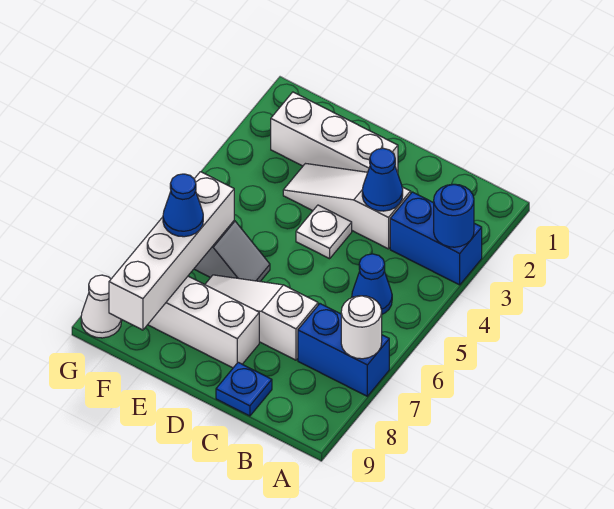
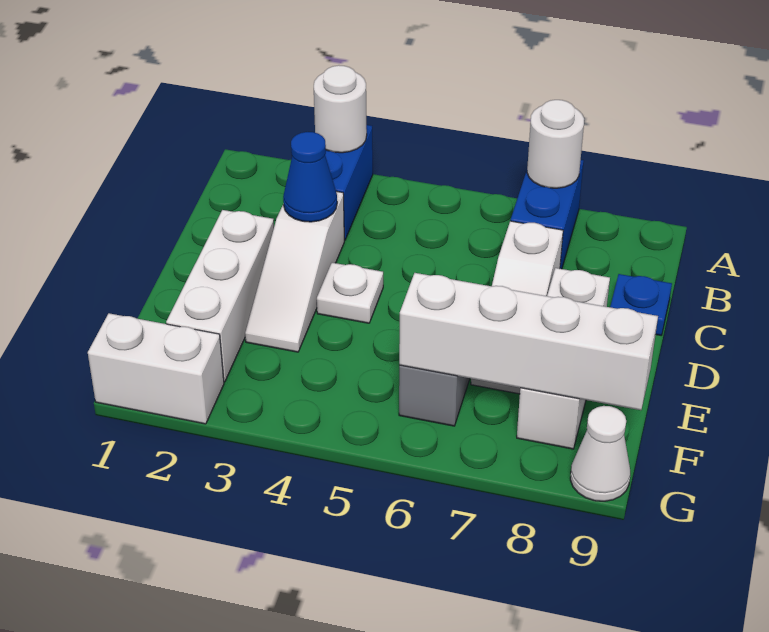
blue 1x1 round brick [434,184,474,247] -> white 1x1 round brick [314,65,367,153]
blue 1x1 cone [352,254,392,314] -> none
blue 1x1 cone [163,174,203,237] -> none
none -> white 1x2 brick [88,313,224,424]

